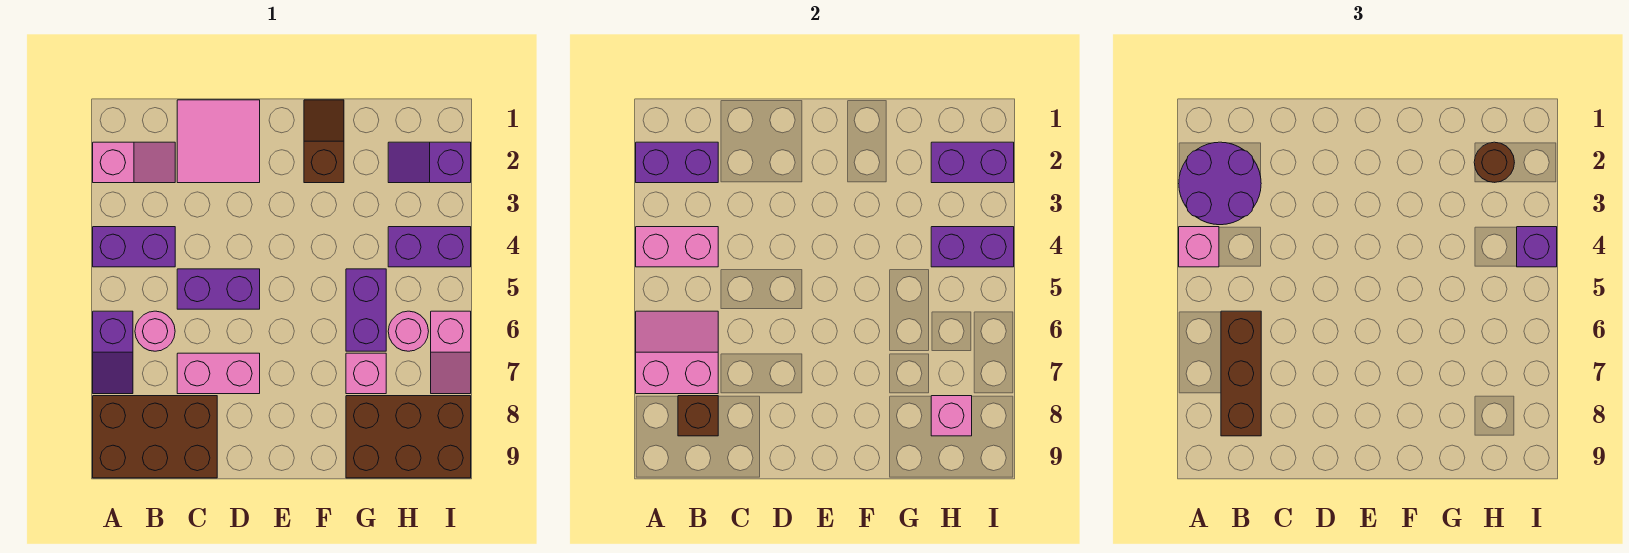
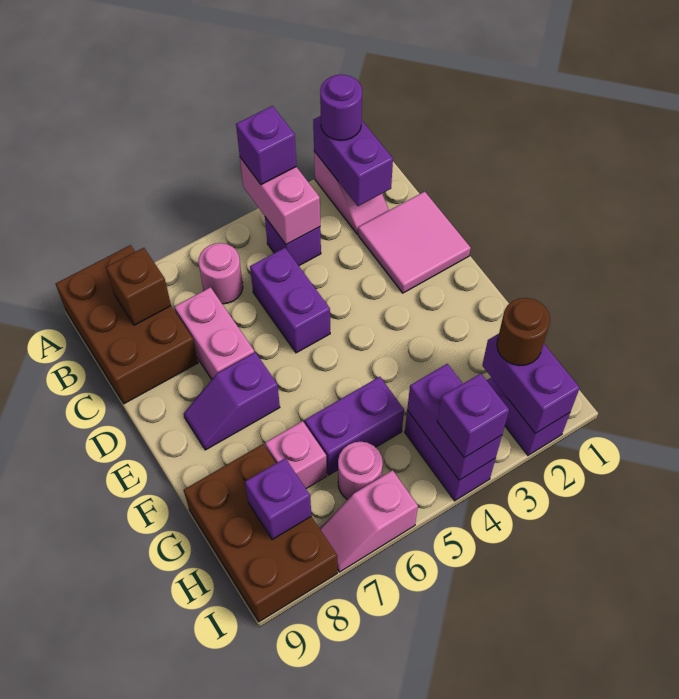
purple 2x2 round brick [1179,142,1261,225] -> purple 1x1 round brick [320,74,362,140]
purple 1x2 brick [93,227,175,267] -> purple 1x1 brick [265,217,321,266]
pink 1x1 brick [1179,227,1219,267] -> purple 1x1 brick [236,106,296,185]
purple 1x2 slope [93,311,133,394] -> purple 1x2 slope moved to [184,352,280,450]
pink 2x2 slope [636,311,718,394] -> none
brown 1x3 brick [1221,311,1261,436] -> none
brown 1x2 slope [304,100,344,183] -> none
pink 1x1 brick [931,396,972,436] -> purple 1x1 brick [245,458,311,540]

